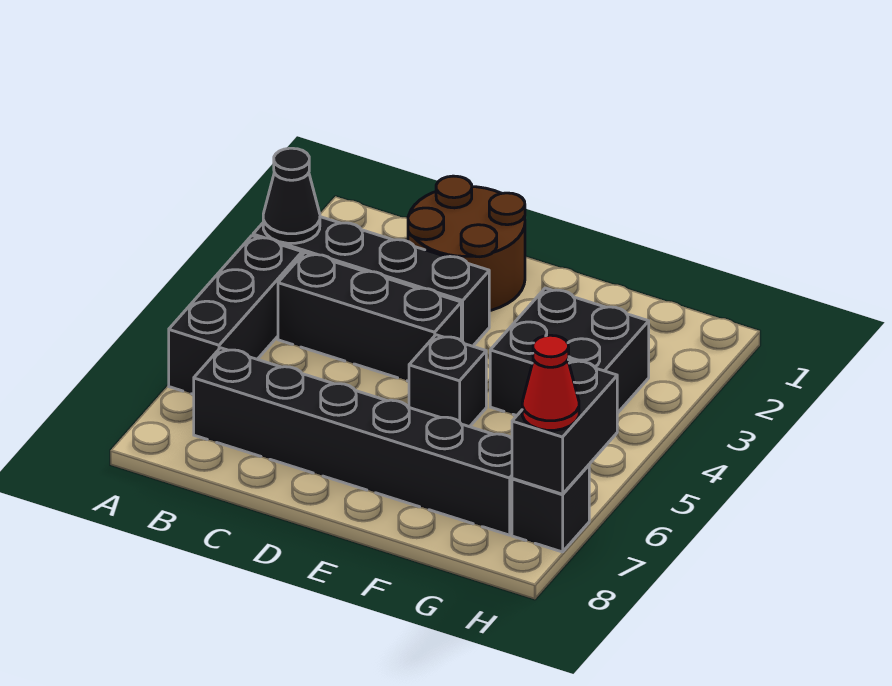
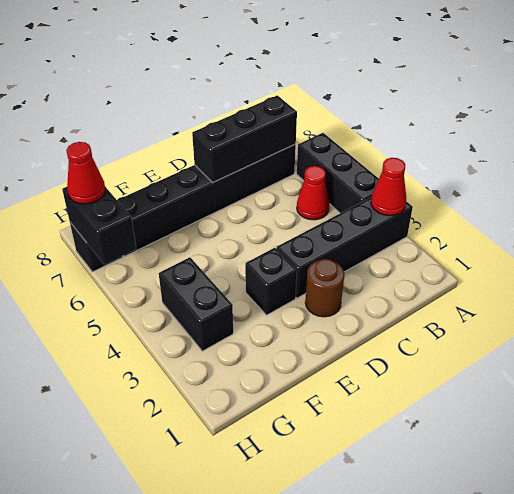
black 1x1 cone [263,148,320,243] -> red 1x1 cone [371,158,406,216]
black 1x3 brick [278,253,461,381] -> black 1x3 brick moved to [192,95,297,182]
none -> red 1x1 cone [297,166,329,220]
brown 2x2 round brick [408,176,525,311] -> brown 1x1 round brick [305,259,345,317]
black 1x1 brick [409,335,486,427] -> black 1x1 brick moved to [245,248,297,315]
black 2x2 brick [490,288,649,415] -> black 1x2 brick [159,257,233,351]

